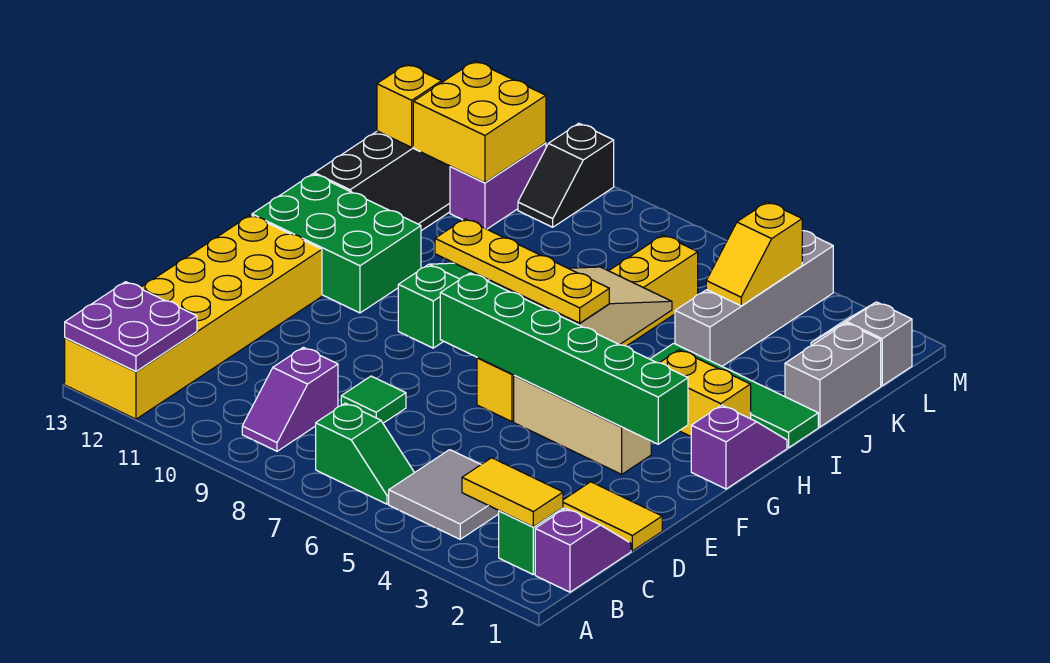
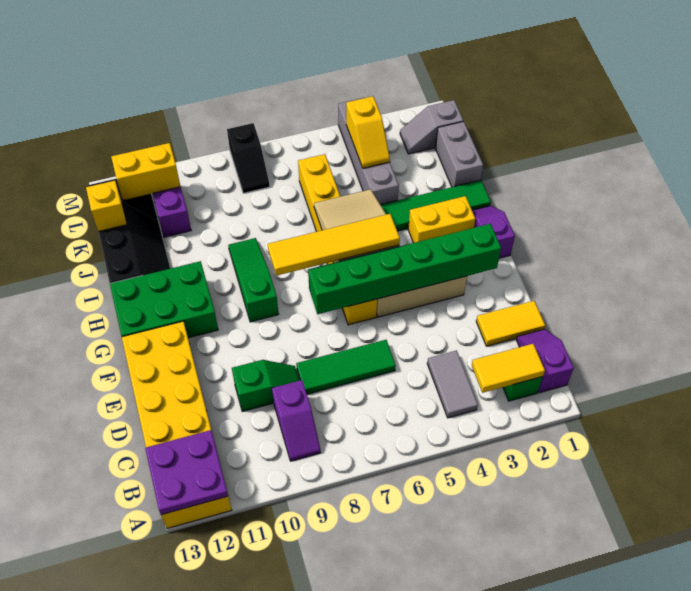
grey 2x2 tile [389,450,499,539] -> grey 1x2 tile [427,350,478,418]
green 1x2 slope [316,403,414,504] -> green 1x2 slope moved to [232,360,299,412]
green 1x1 tile [341,376,406,423] -> green 1x3 tile [296,340,396,394]
yellow 1x4 plate [435,219,609,323] -> yellow 1x4 tile [268,214,400,276]
yellow 2x2 brick [413,61,546,183] -> yellow 1x2 brick [111,143,181,200]
black 1x2 slope [518,123,614,227] -> black 1x2 slope moved to [227,123,270,193]

